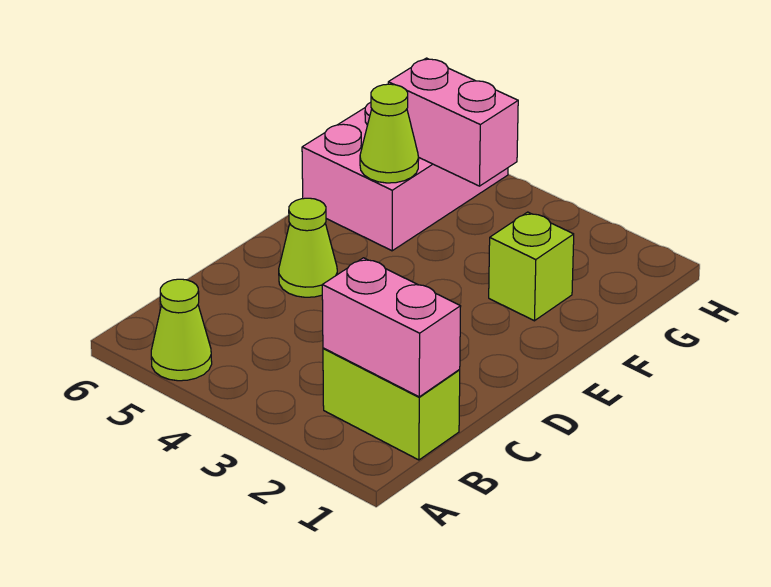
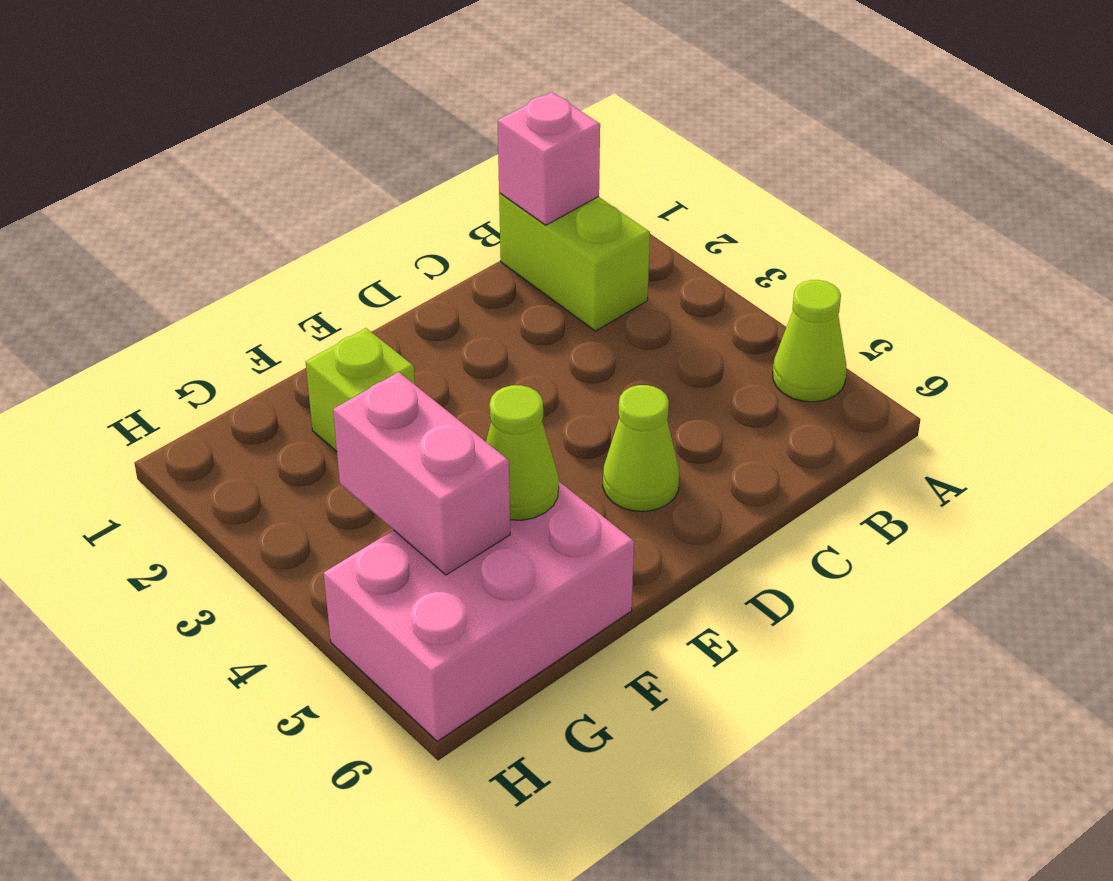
pink 1x2 brick [322,258,461,397] -> pink 1x1 brick [498,92,600,225]

